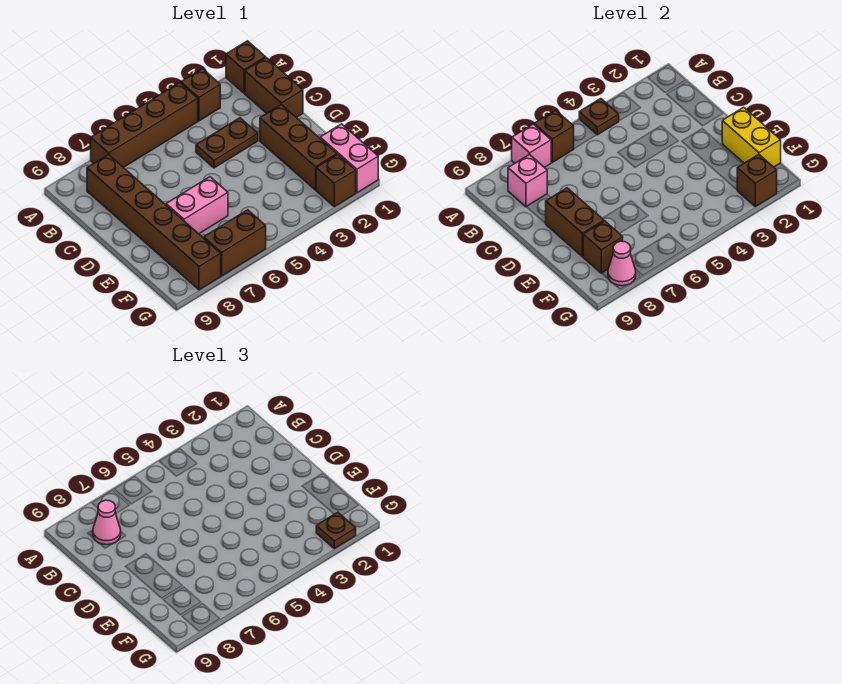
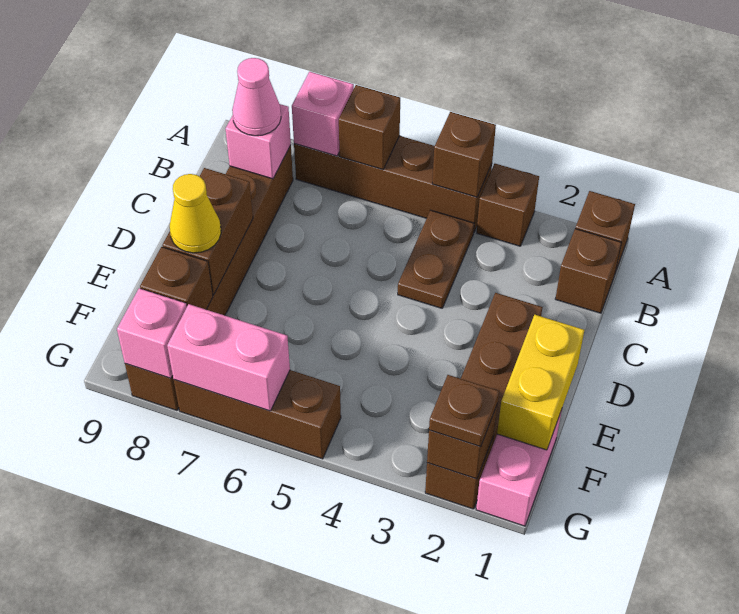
brown 1x1 plate [579,99,619,135] -> brown 1x1 brick [432,112,496,197]
brown 1x2 brick [245,58,303,117] -> brown 1x1 brick [555,229,621,313]
brown 1x2 plate [196,118,258,168] -> brown 1x2 plate turned to [398,210,474,308]
pink 1x2 brick [166,177,228,234] -> pink 1x2 brick moved to [167,304,290,411]
none -> yellow 1x1 cone [170,174,221,253]
brown 1x2 brick [204,210,266,276] -> brown 1x3 brick [174,370,341,459]
pink 1x1 cone [608,241,636,286] -> pink 1x1 brick [117,288,187,378]

